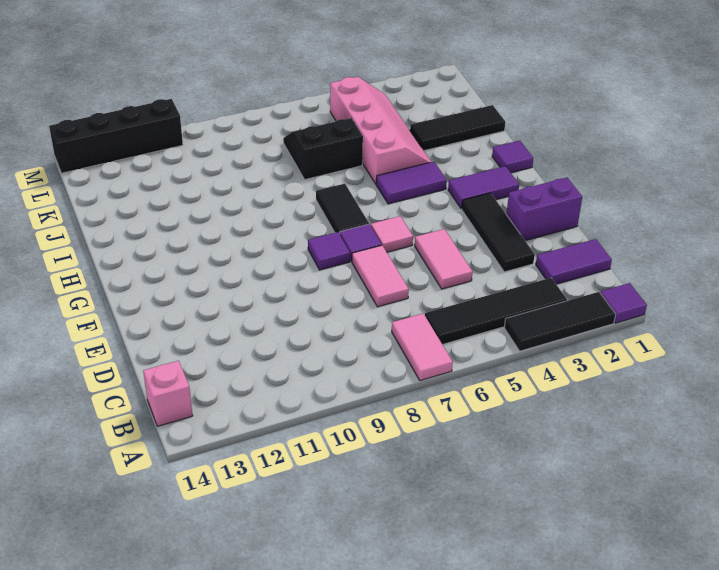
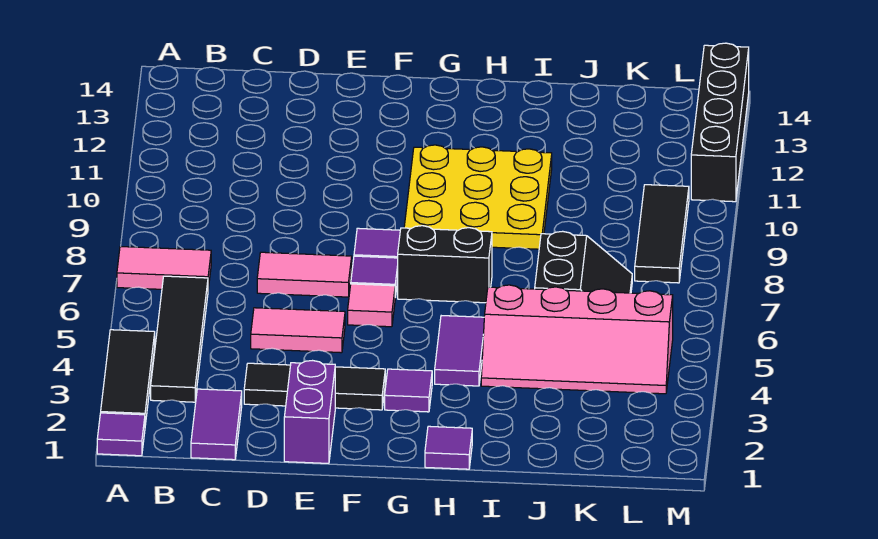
pink 1x1 brick [143,361,193,426] -> none
purple 1x2 tile [448,166,519,209] -> purple 1x1 tile [385,369,432,412]
black 1x2 tile [316,184,369,234] -> black 1x2 brick [398,226,492,303]
none -> yellow 3x3 plate [404,145,552,249]
black 1x3 tile [410,105,505,151] -> black 1x3 tile moved to [635,185,689,283]

